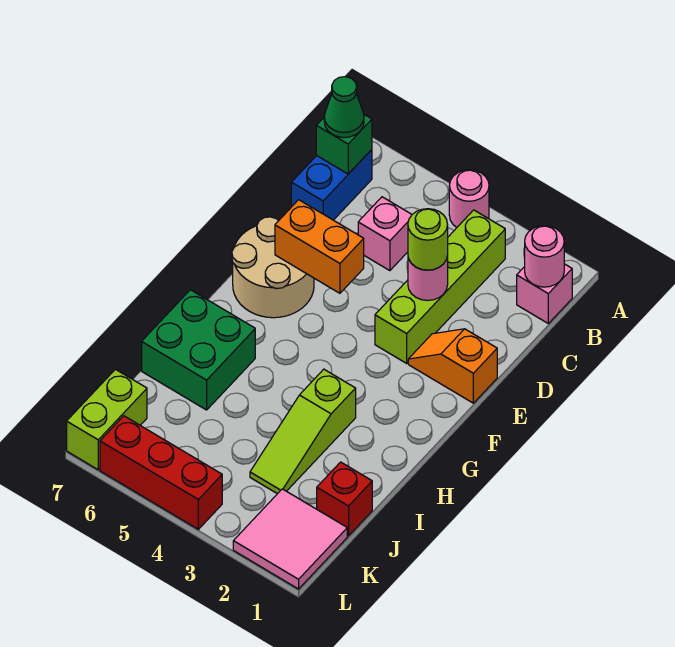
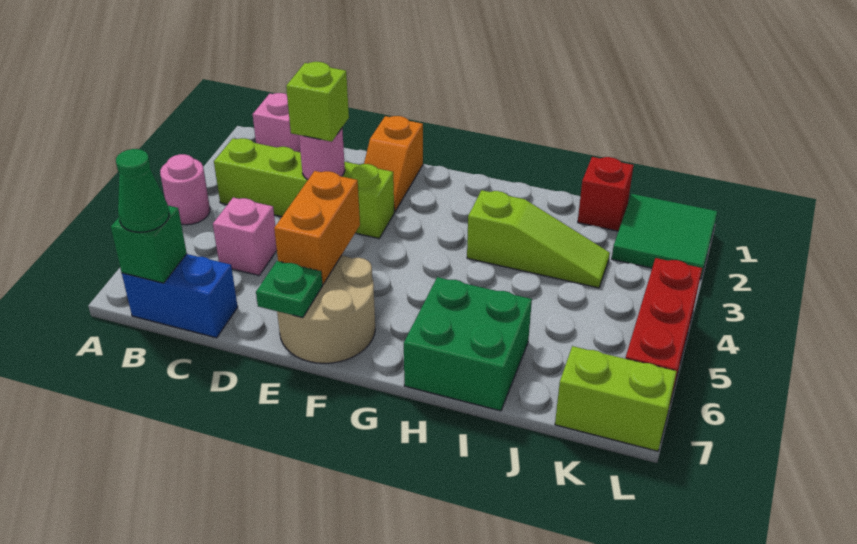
pink 1x1 round brick [525,226,564,287] -> none
lime 1x1 round brick [408,209,448,270] -> lime 1x1 brick [286,62,349,142]
none -> green 1x1 plate [256,261,323,318]
pink 2x2 tile [233,489,347,589] -> green 2x2 tile [612,194,717,279]

